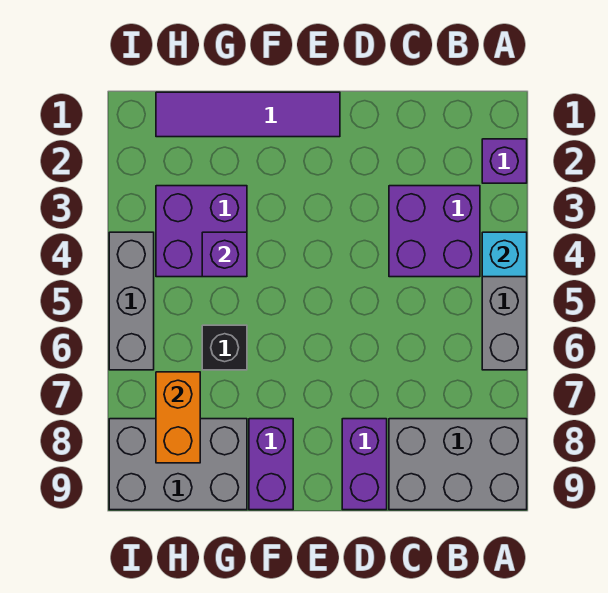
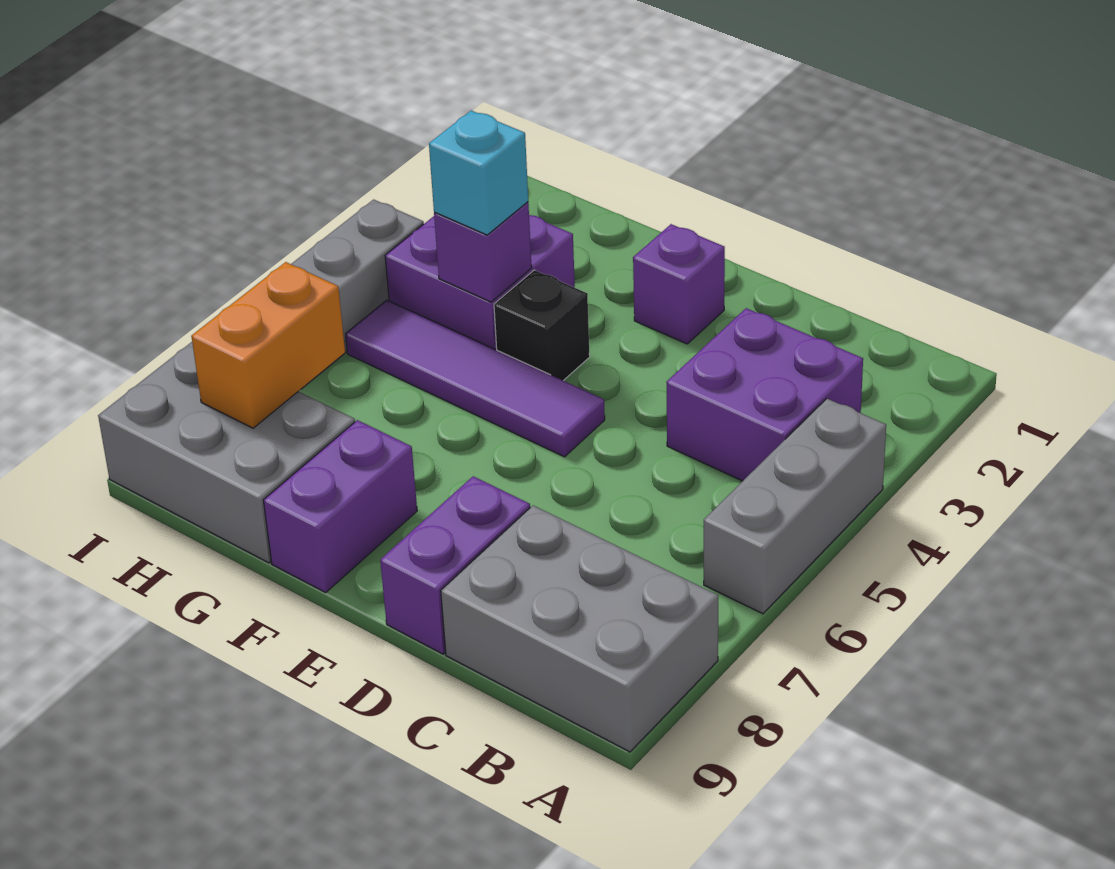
purple 1x1 brick [482,139,527,183] -> purple 1x1 brick moved to [633,224,725,344]
cyan 1x1 brick [482,232,527,277] -> cyan 1x1 brick moved to [429,111,528,235]
purple 1x4 tile [156,92,340,137] -> purple 1x4 tile moved to [346,300,605,457]
black 1x1 brick [202,325,247,370] -> black 1x1 brick moved to [494,270,590,381]

